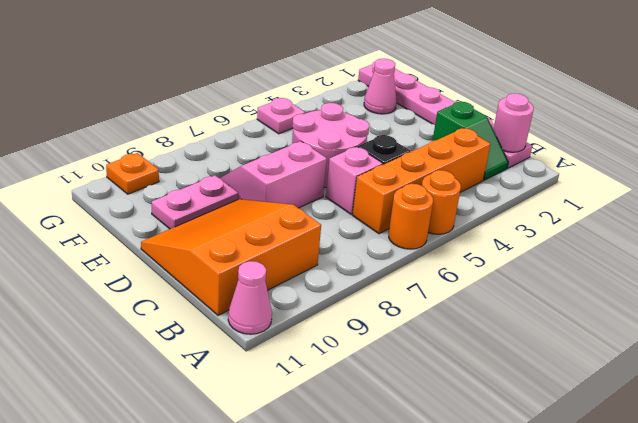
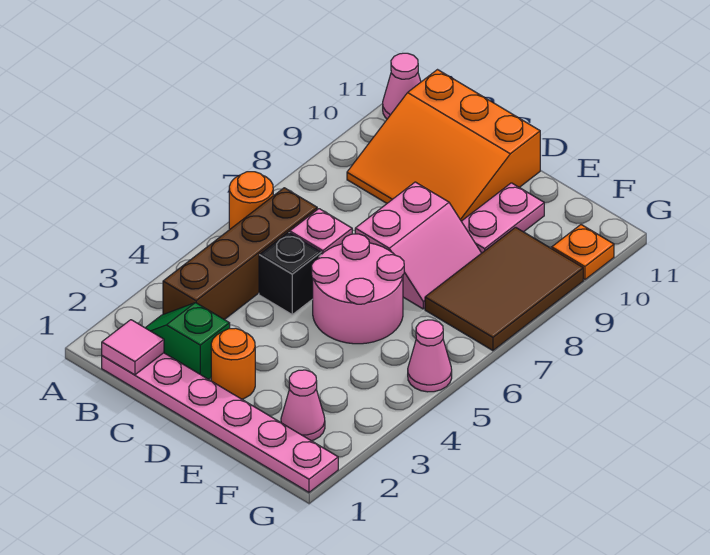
orange 1x1 round brick [422,170,461,234] -> orange 1x1 round brick moved to [211,328,255,399]
pink 1x1 round brick [493,93,534,152] -> pink 1x1 tile [102,320,164,375]
orange 1x4 brick [353,128,490,234] -> brown 1x4 brick [163,188,317,320]
orange 3x3 slope [141,199,321,315] -> orange 3x3 slope turned to [347,70,540,221]
none -> brown 2x3 tile [425,227,583,351]
pink 1x1 plate [257,98,305,134] -> pink 1x1 cone [408,320,452,392]

